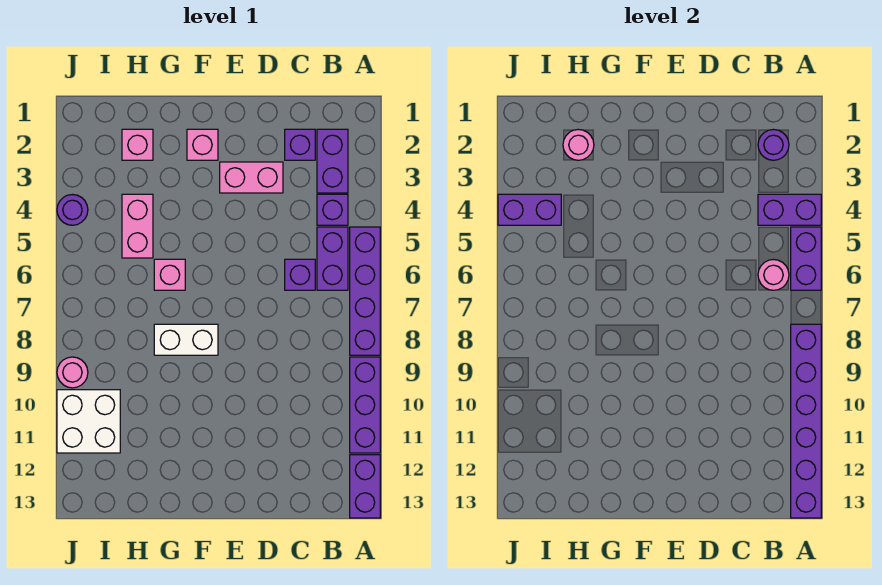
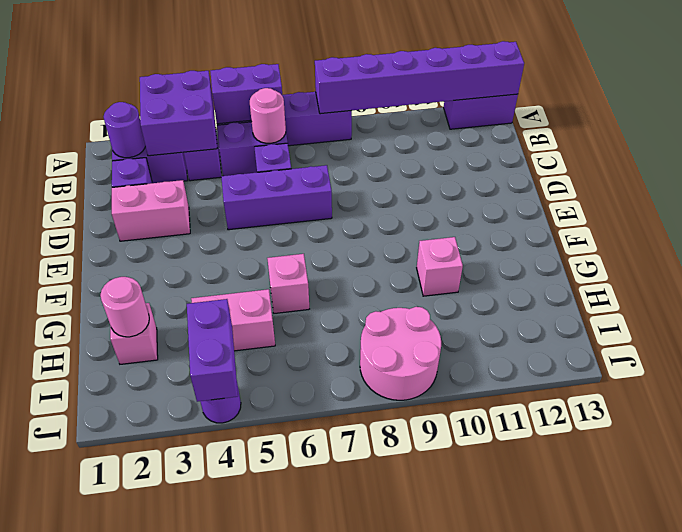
purple 1x2 brick [758,194,821,225] -> purple 2x2 brick [140,71,217,156]
purple 1x3 brick [350,357,380,453] -> purple 1x3 brick moved to [221,165,332,230]
pink 1x2 brick [220,162,283,193] -> pink 1x2 brick turned to [112,180,190,241]
pink 1x1 brick [187,129,218,160] -> pink 1x1 brick moved to [417,237,463,296]
white 1x2 brick [154,324,218,355] -> none
white 2x2 brick [57,390,120,453] -> none
pink 1x1 round brick [57,357,88,388] -> pink 2x2 round brick [360,307,441,400]

